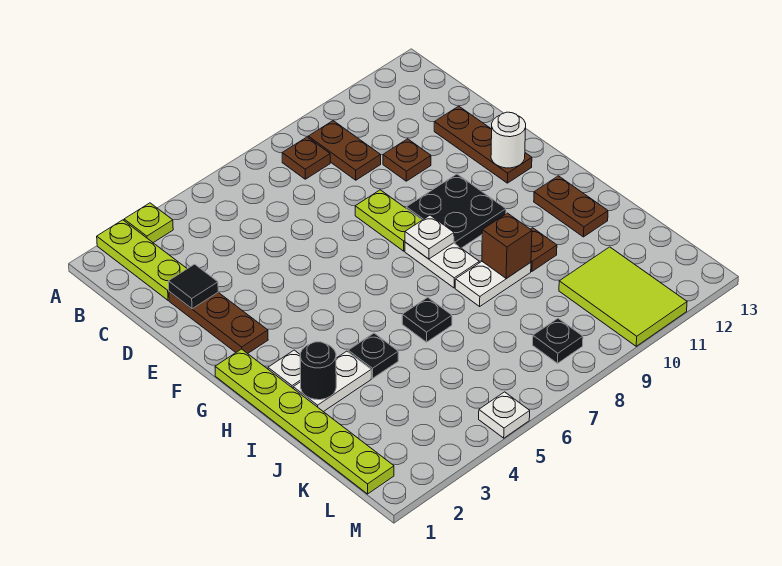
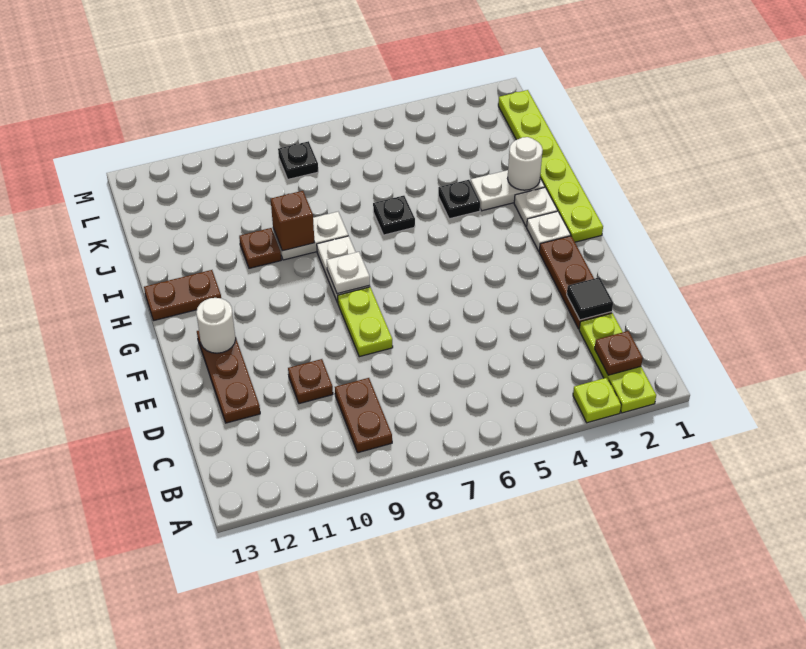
brown 1x1 plate [282,137,330,179] -> brown 1x1 plate moved to [595,331,643,375]
black 2x2 plate [406,174,506,248] -> none
brown 1x2 plate [534,176,608,237] -> brown 1x2 plate turned to [144,270,221,321]
black 1x1 round brick [300,342,336,400] -> white 1x1 round brick [508,137,543,190]
lime 2x3 tile [559,247,687,346] -> none
white 1x1 plate [479,392,530,438] -> white 1x1 plate moved to [527,211,571,251]

